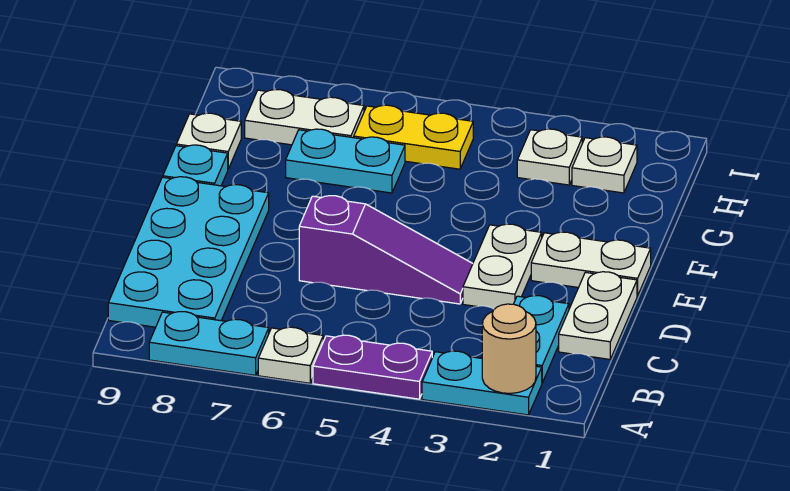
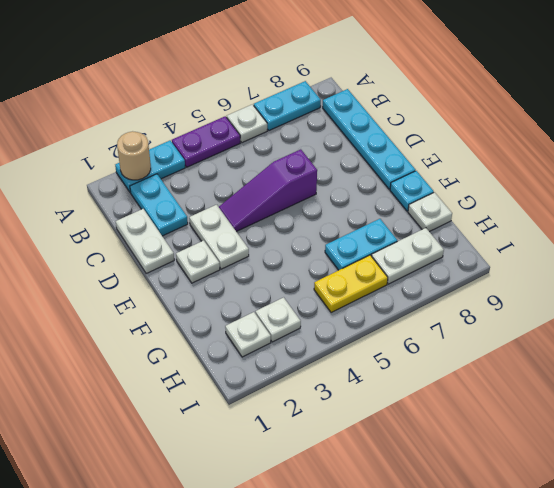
cyan 2x4 plate [108,177,269,327] -> cyan 1x4 plate [323,89,415,189]
white 1x2 plate [531,232,651,296] -> white 1x1 plate [176,240,220,283]

